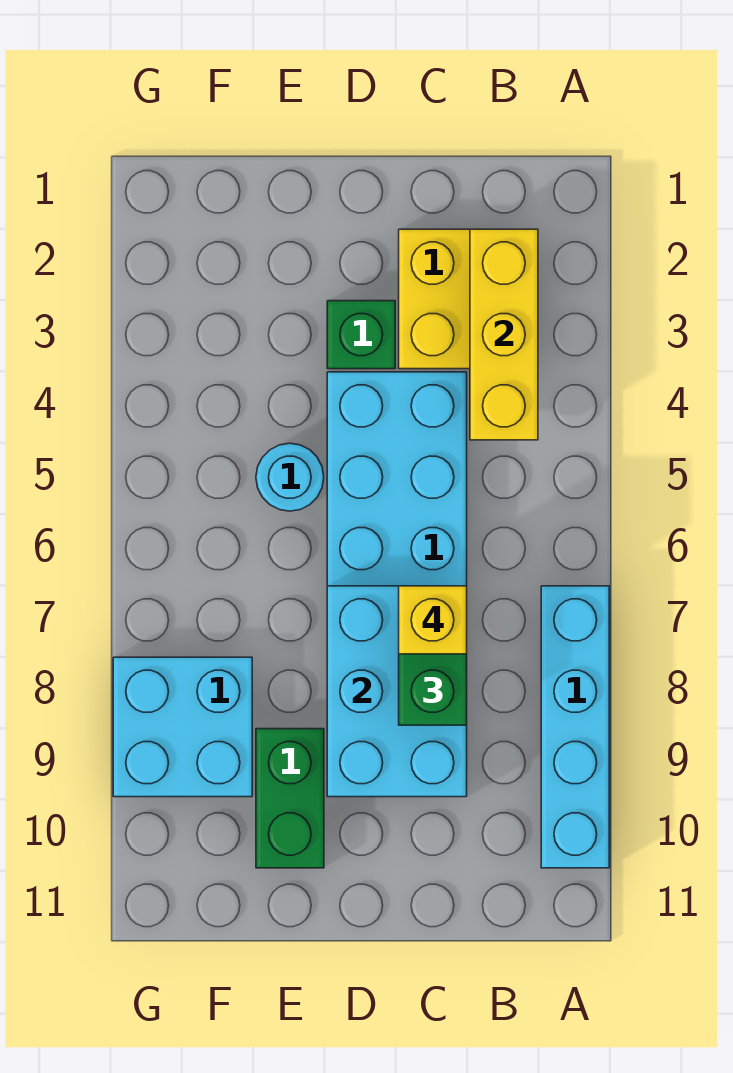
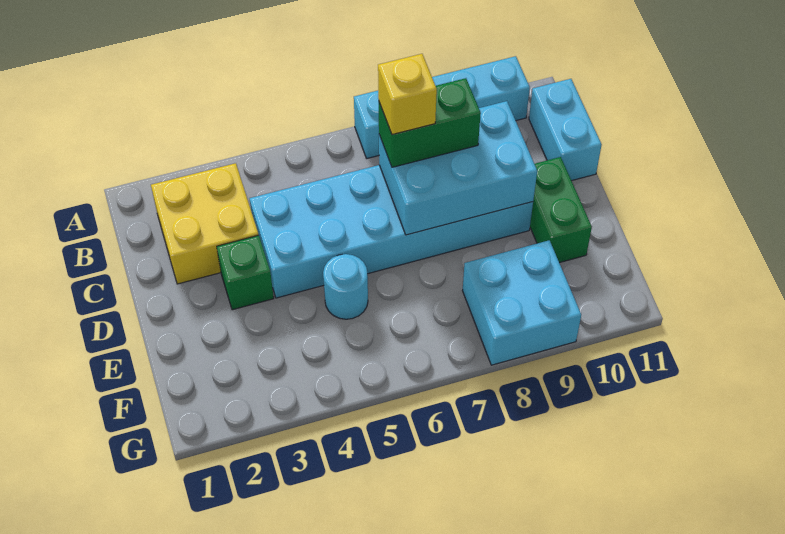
yellow 1x3 brick [470,229,538,440] -> none
none -> cyan 1x2 brick [529,79,602,181]
green 1x2 brick [256,729,324,868] -> green 1x2 brick turned to [530,157,592,263]

